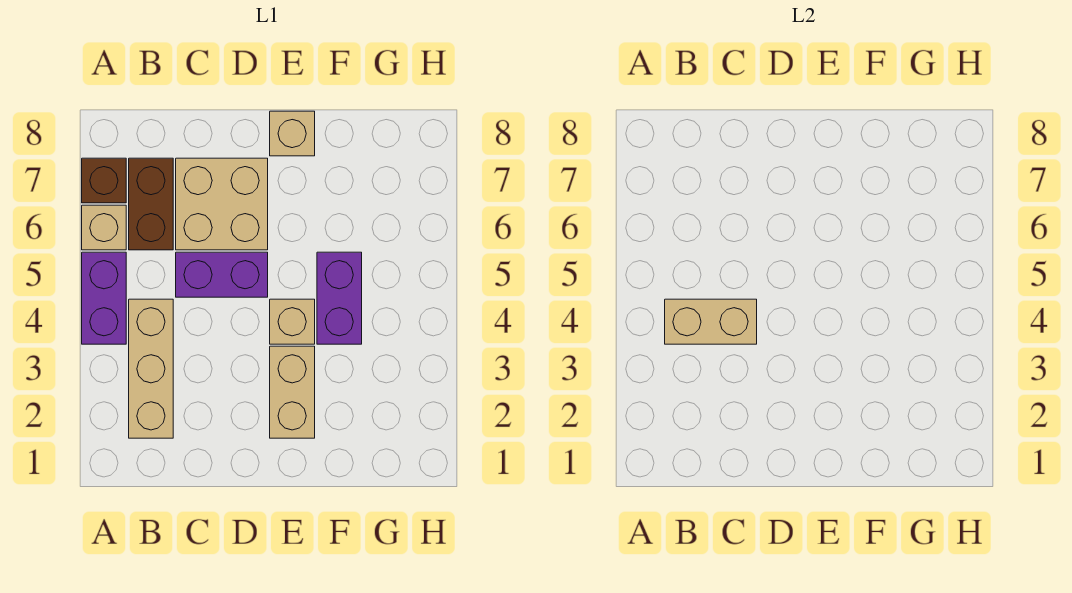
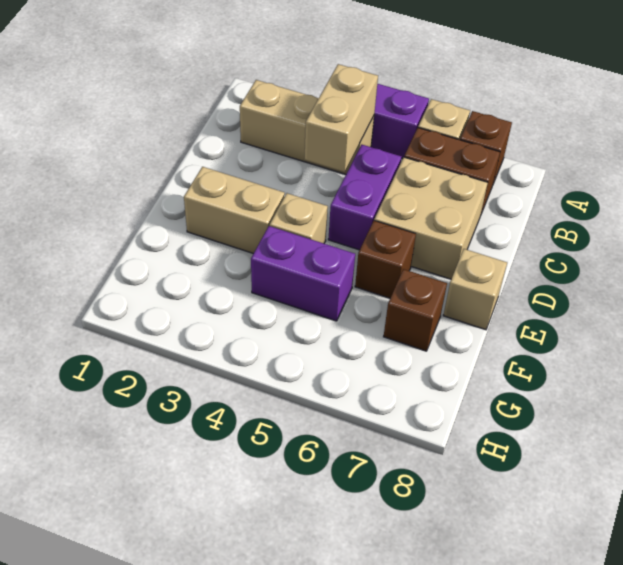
none -> brown 1x1 brick [355,221,416,298]
none -> brown 1x1 brick [384,269,447,351]

